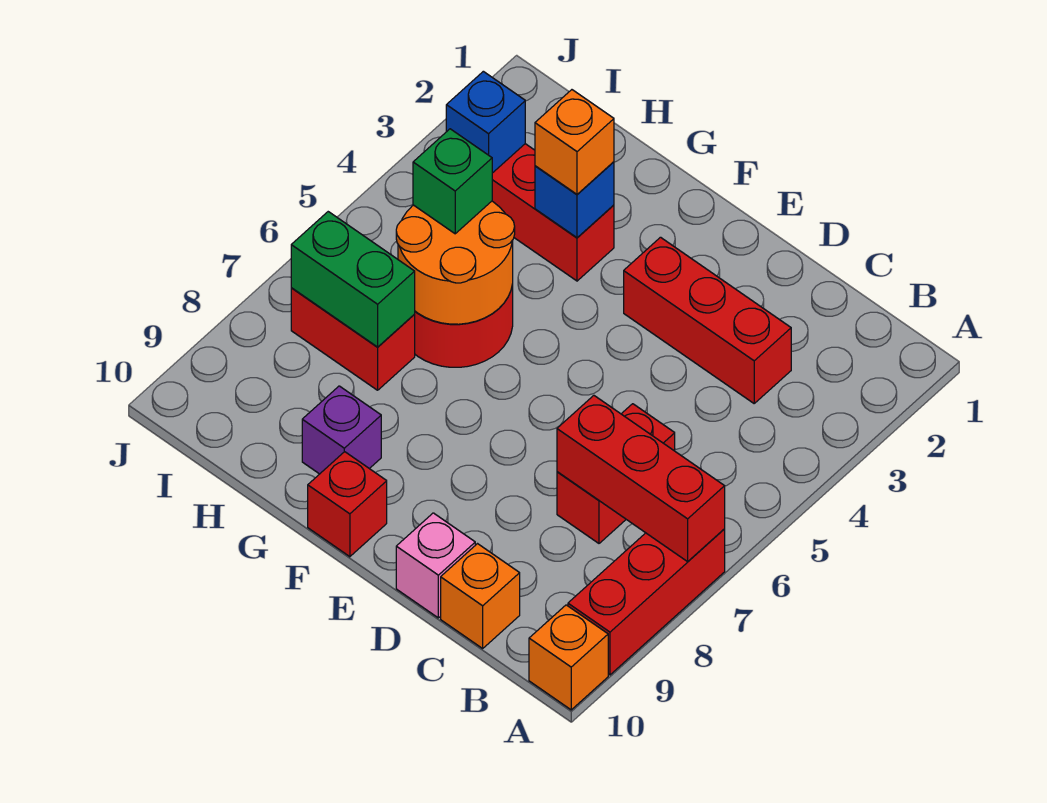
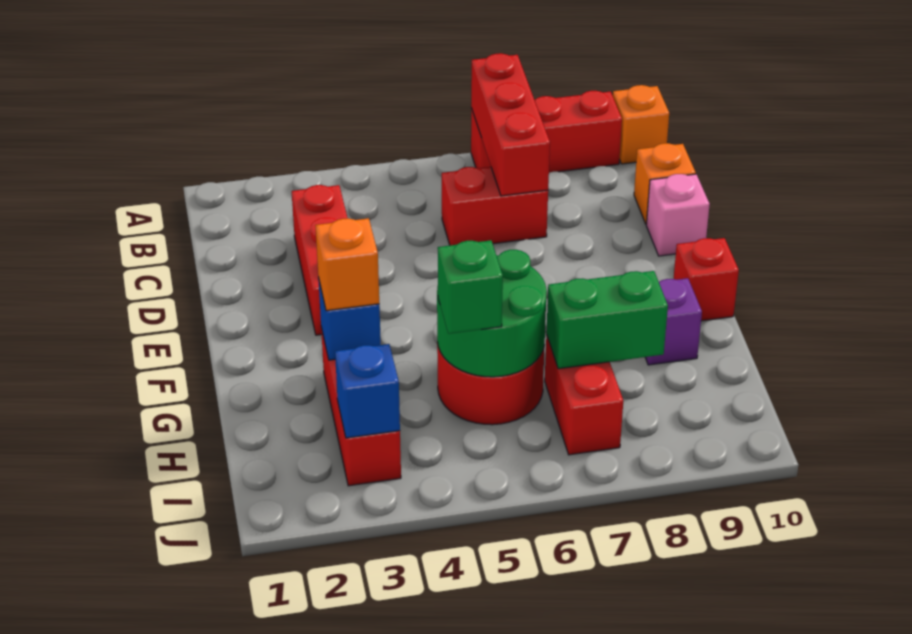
orange 2x2 round brick [396,201,515,324] -> green 2x2 round brick [437,250,547,377]
green 1x2 brick [291,212,415,347] -> green 1x2 brick turned to [546,271,668,369]

